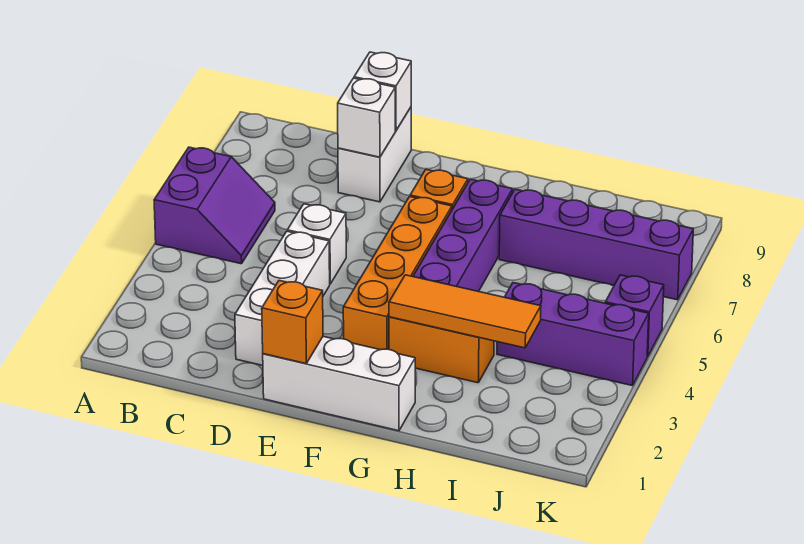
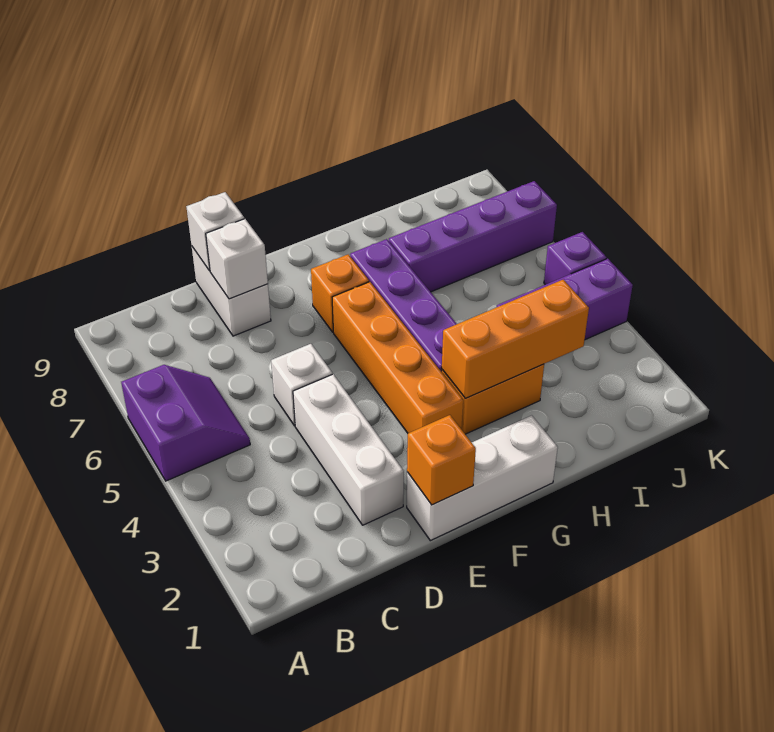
orange 1x3 tile [389,275,541,348] -> orange 1x3 brick [442,280,589,398]

